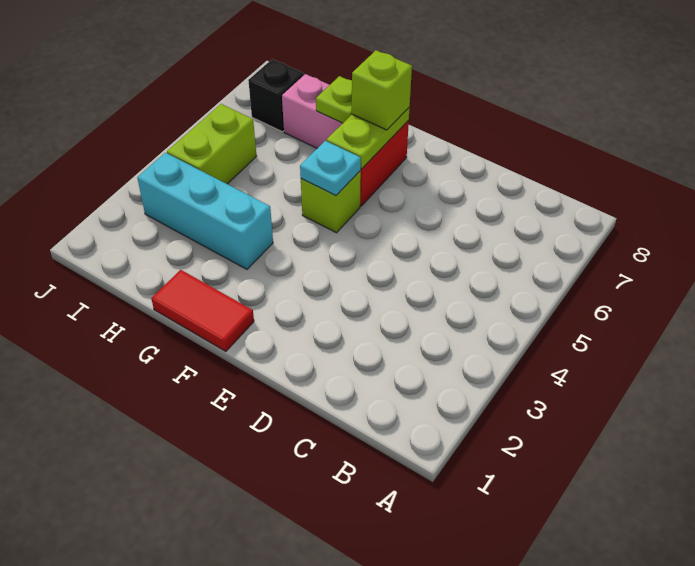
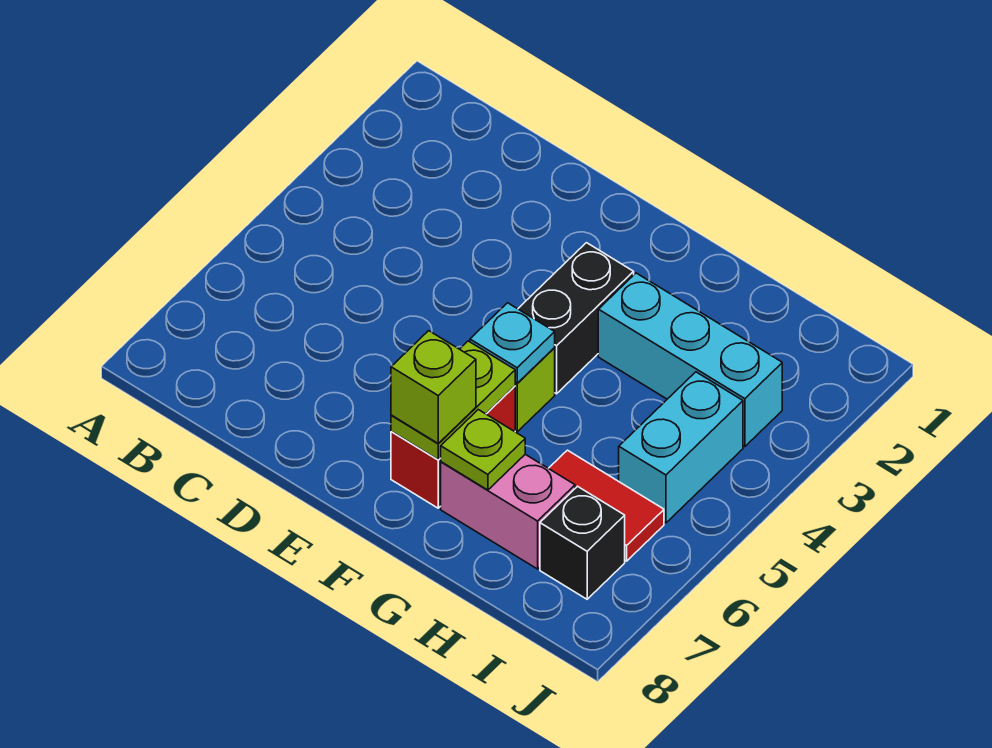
red 1x2 tile [151,270,254,351] -> red 1x2 tile moved to [549,450,664,561]
none -> black 1x2 brick [518,243,634,394]
lime 1x2 brick [167,104,257,184] -> cyan 1x2 brick [619,372,743,523]

